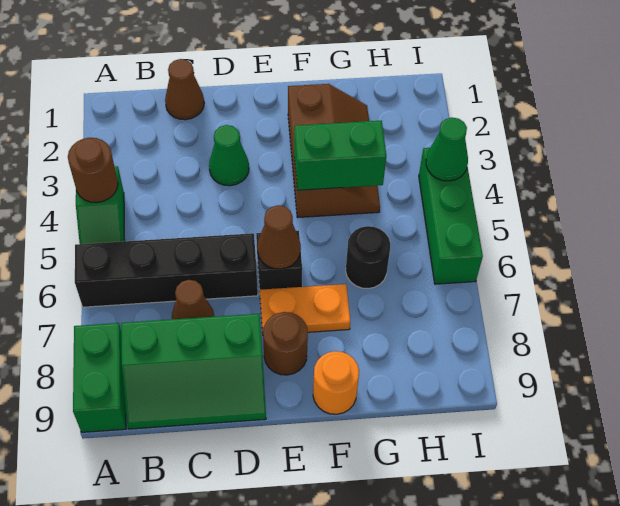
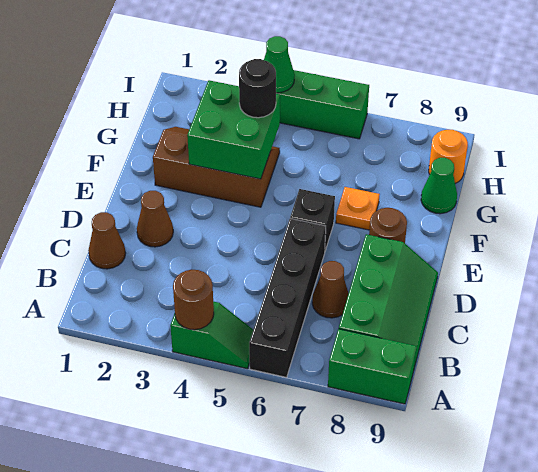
green 1x1 cone [209,125,249,186] -> green 1x1 cone moved to [421,158,457,214]
brown 1x1 cone [257,205,301,269] -> brown 1x1 cone moved to [137,191,173,247]
orange 1x2 plate [260,284,350,332] -> orange 1x1 plate [336,187,380,230]
green 1x2 brick [294,121,386,190] -> green 2x2 brick [187,80,280,179]
orange 1x1 round brick [313,351,359,414] -> orange 1x1 round brick moved to [429,130,468,183]
black 1x1 round brick [346,226,390,289] -> black 1x1 round brick moved to [239,59,276,118]

